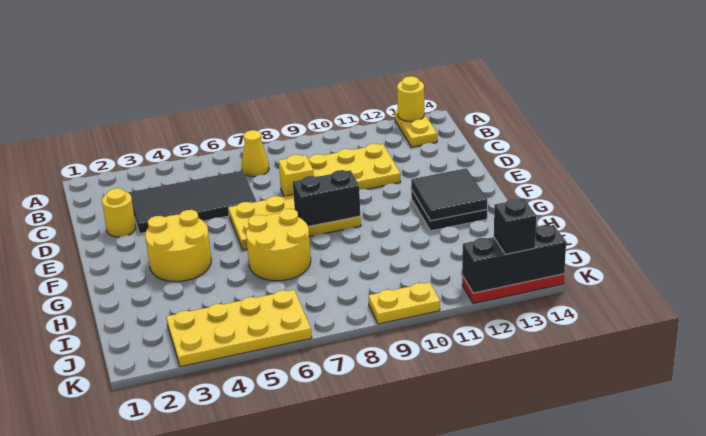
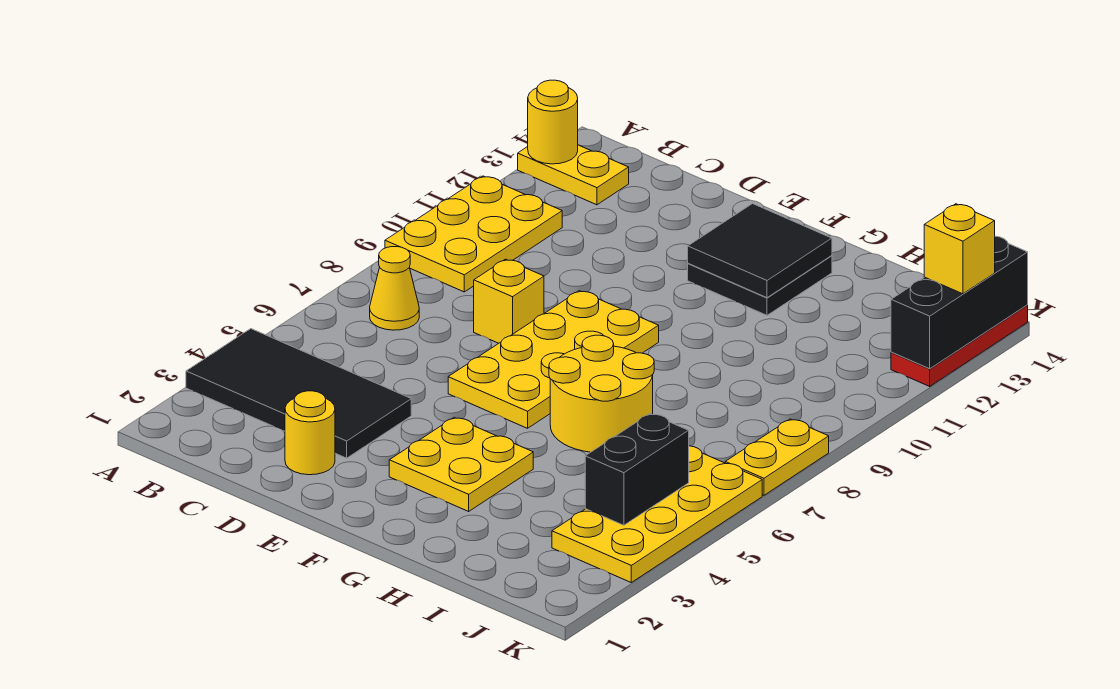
black 2x4 tile [129,171,256,233] -> black 2x4 tile turned to [186,329,411,458]
yellow 2x3 plate [308,144,401,190] -> yellow 2x3 plate moved to [385,176,562,292]
yellow 2x2 round brick [145,210,211,282] -> yellow 2x2 plate [389,417,533,511]
black 1x2 brick [293,170,360,227] -> black 1x2 brick moved to [585,414,689,525]
yellow 1x2 plate [368,282,440,324] -> yellow 1x2 plate moved to [725,419,829,495]
black 1x1 brick [494,199,536,254] -> yellow 1x1 brick [924,204,995,294]

